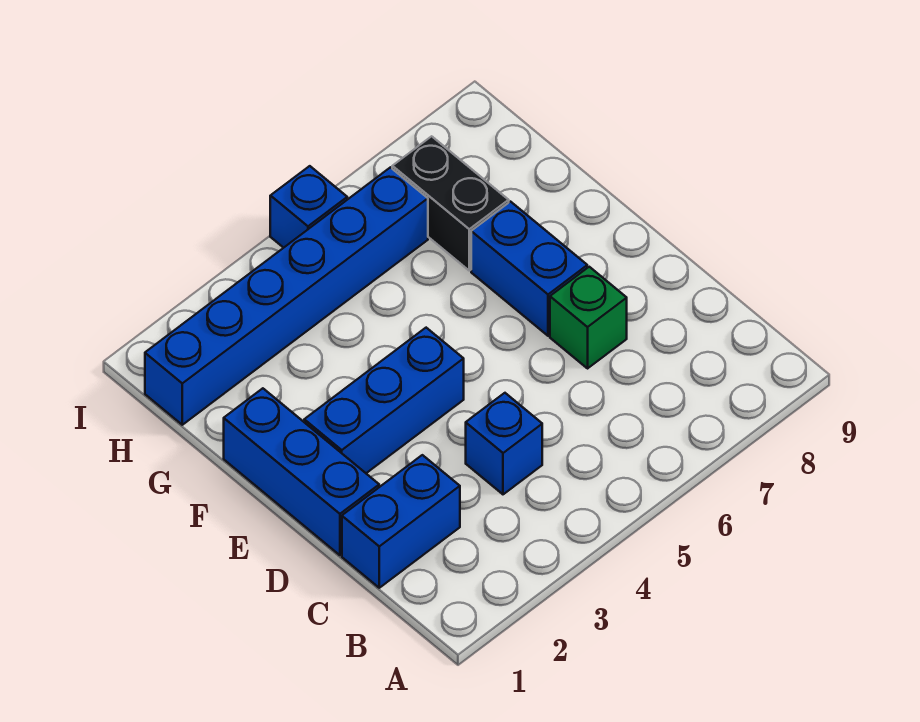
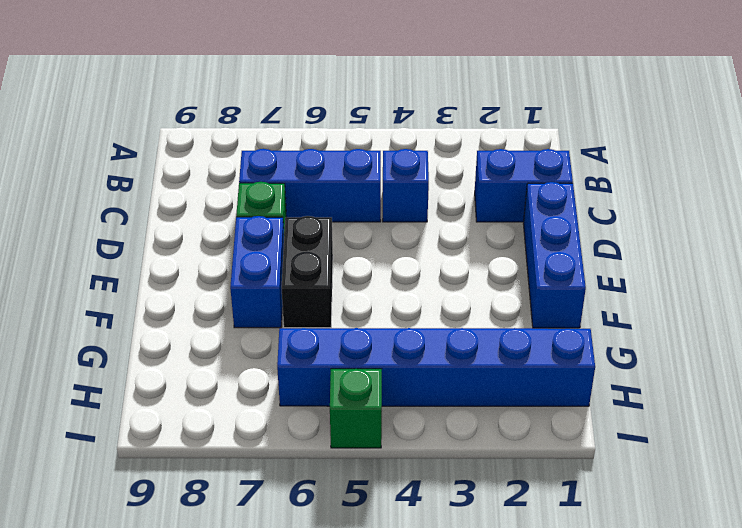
blue 1x3 brick [304,328,464,473] -> blue 1x3 brick moved to [239,149,381,222]
black 1x2 brick [392,136,509,271] -> black 1x2 brick moved to [281,216,333,328]
blue 1x1 brick [270,166,347,248] -> green 1x1 brick [330,369,382,448]

